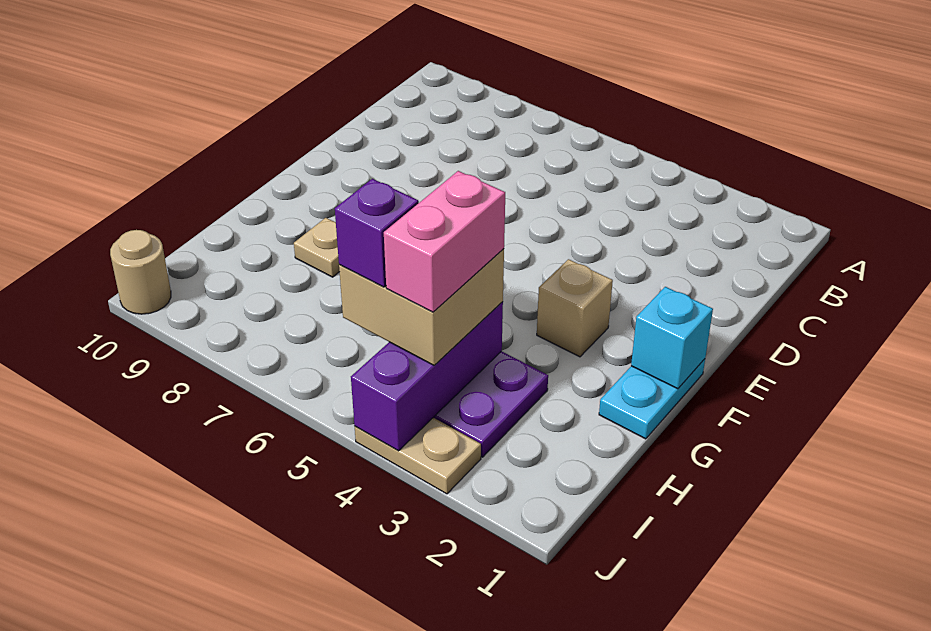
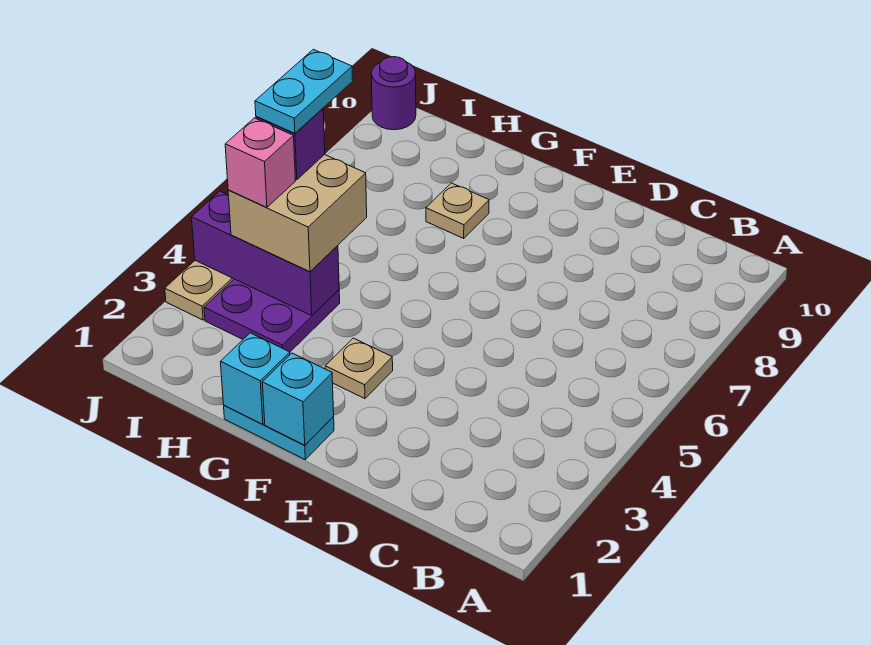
tan 1x1 brick [537,259,613,357] -> tan 1x1 plate [325,338,393,399]
none -> cyan 1x1 brick [220,333,290,424]
pink 1x2 brick [384,171,505,312] -> pink 1x1 brick [225,118,295,207]
none -> cyan 1x2 plate [255,49,353,133]
tan 1x1 round brick [110,230,171,314] -> purple 1x1 round brick [371,57,416,130]

